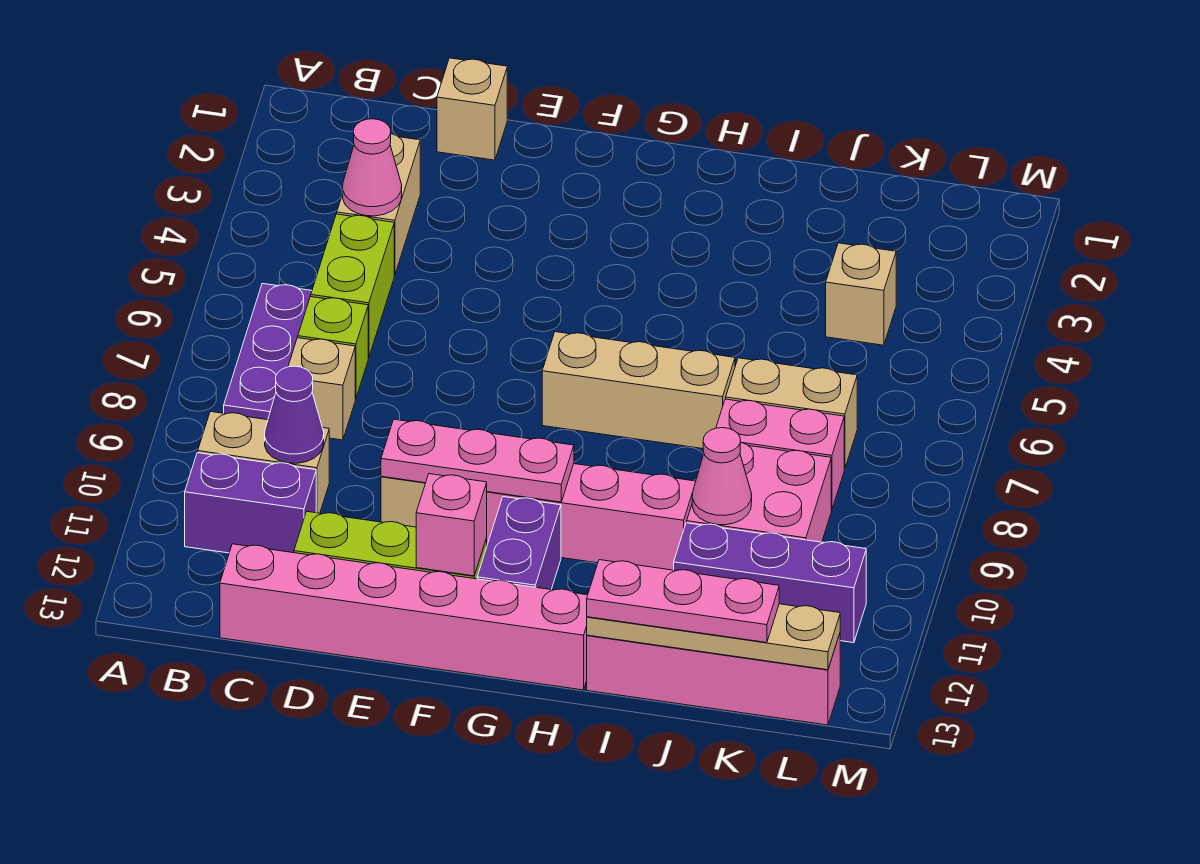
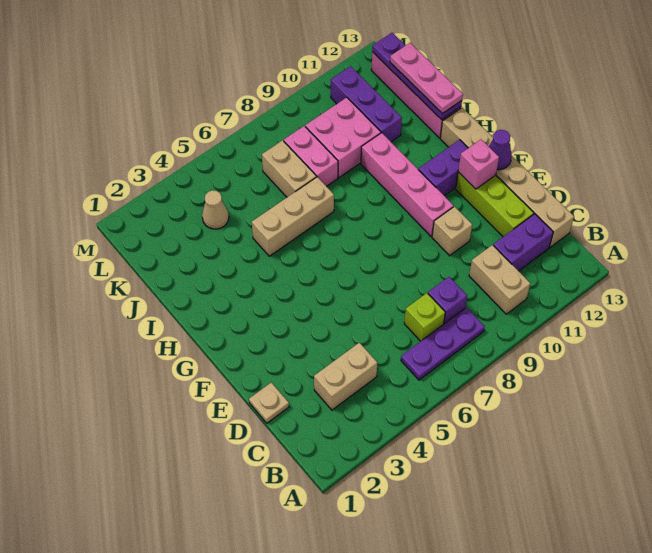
purple 1x2 brick [185,453,316,553] -> purple 1x2 brick turned to [493,214,553,271]
pink 1x1 cone [343,119,402,216] -> none
lime 1x2 brick [311,214,394,358] -> none
tan 1x1 brick [288,338,355,440] -> purple 1x1 brick [428,277,467,324]
purple 1x1 cone [265,366,324,463] -> purple 1x1 cone moved to [489,130,512,170]
pink 1x6 brick [220,544,588,690] -> tan 1x6 brick [440,108,574,247]
tan 1x1 brick [437,58,507,160] -> tan 1x1 plate [249,383,289,423]
pink 1x3 plate [381,419,574,502] -> none
tan 1x3 brick [542,332,735,449] -> tan 1x3 brick turned to [252,177,334,256]
tan 1x4 plate [587,604,840,670] -> purple 1x4 plate [372,33,462,120]
pink 1x1 cone [692,428,752,525] -> none
tan 1x1 brick [826,243,896,345] -> tan 1x1 cone [202,190,229,229]

